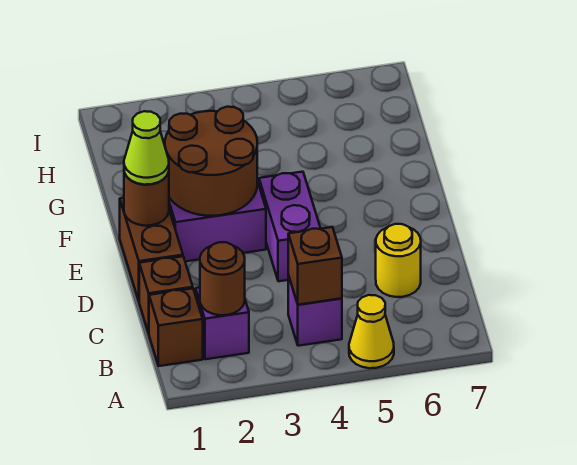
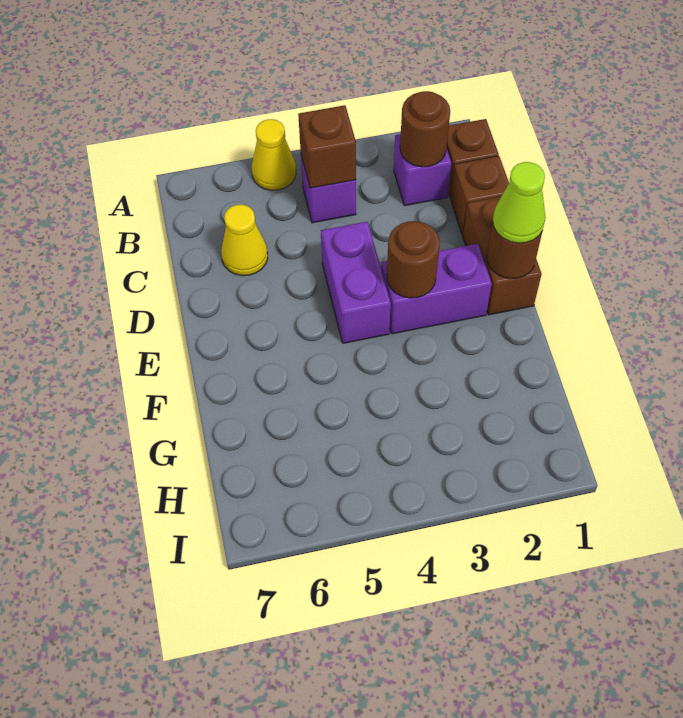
yellow 1x1 round brick [376,224,421,297] -> yellow 1x1 cone [221,204,268,276]
brown 2x2 round brick [165,107,257,216] -> brown 1x1 round brick [387,221,440,298]

